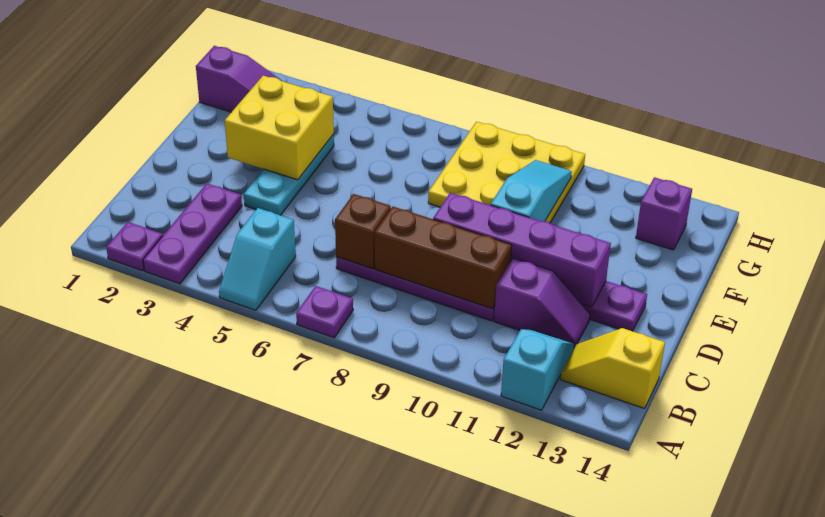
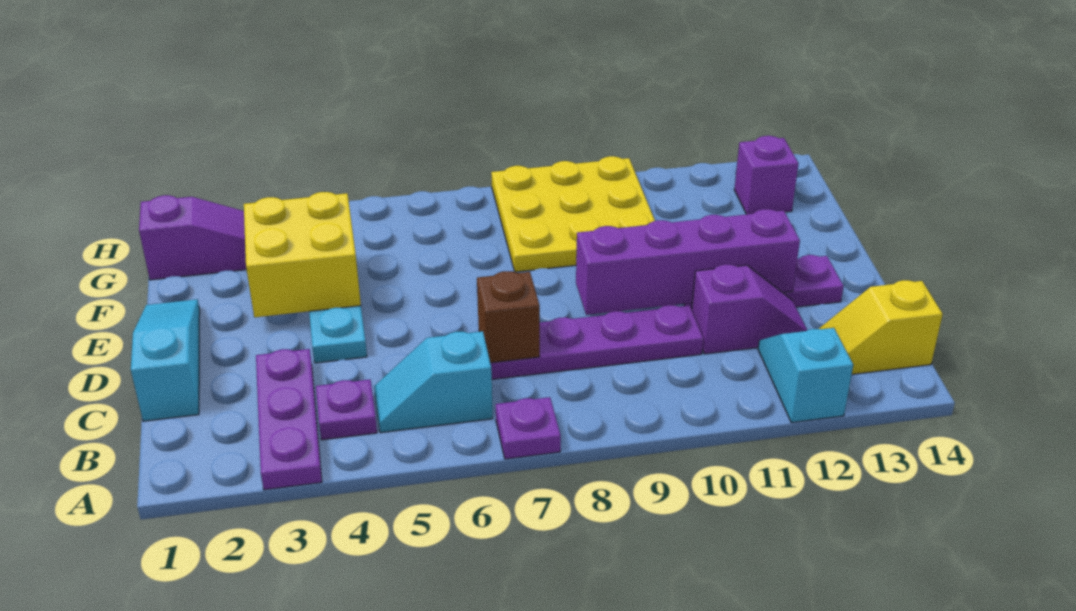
purple 1x1 plate [106,222,163,271] -> purple 1x1 plate moved to [316,379,377,440]
cyan 1x2 slope [219,208,296,310] -> cyan 1x2 slope turned to [374,331,493,433]
brown 1x3 brick [375,207,512,309] -> none
cyan 1x3 slope [491,160,572,221] -> cyan 1x3 slope moved to [131,299,200,421]

